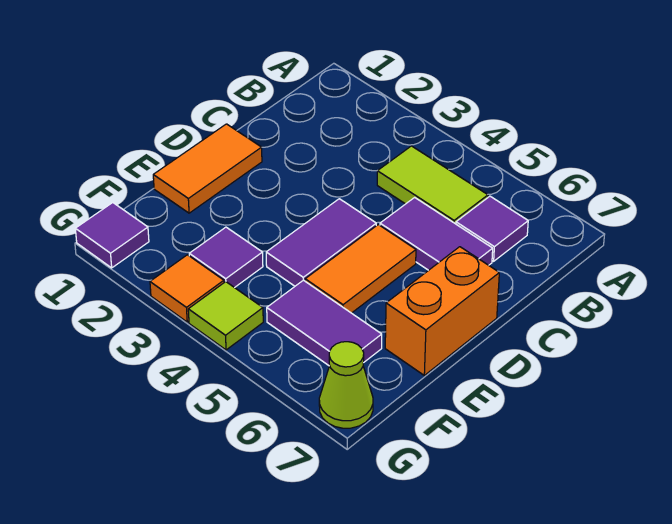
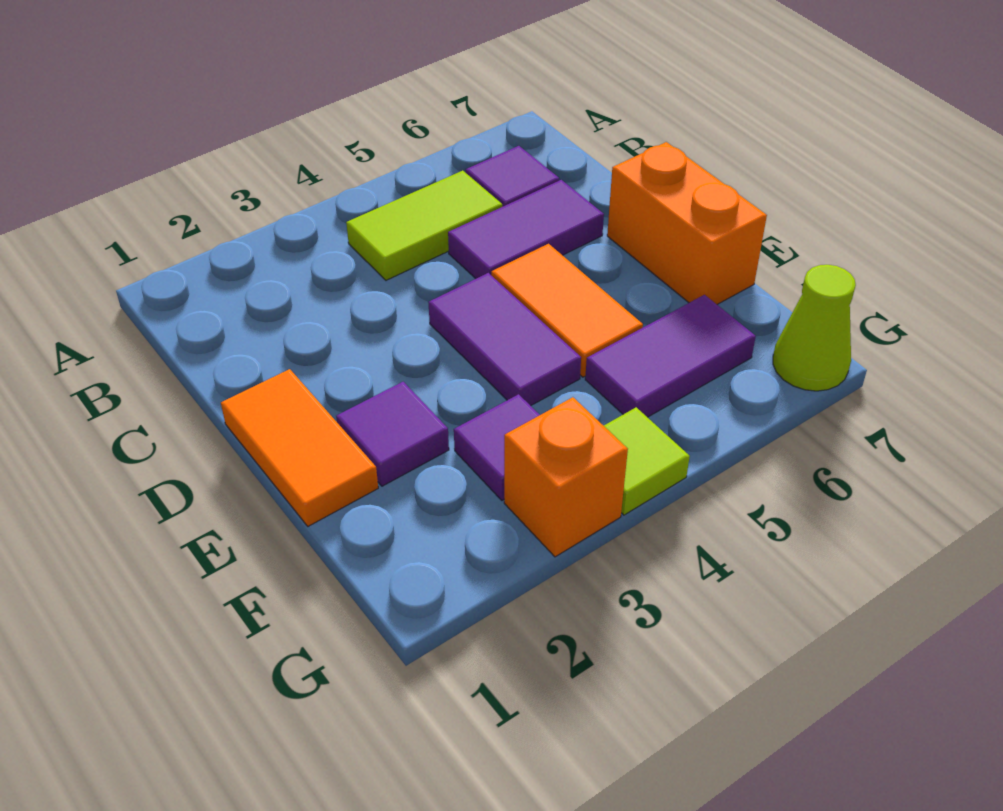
purple 1x1 tile [75,203,149,268] -> purple 1x1 tile moved to [336,382,449,486]
orange 1x1 tile [150,255,224,322] -> orange 1x1 brick [504,397,628,557]

